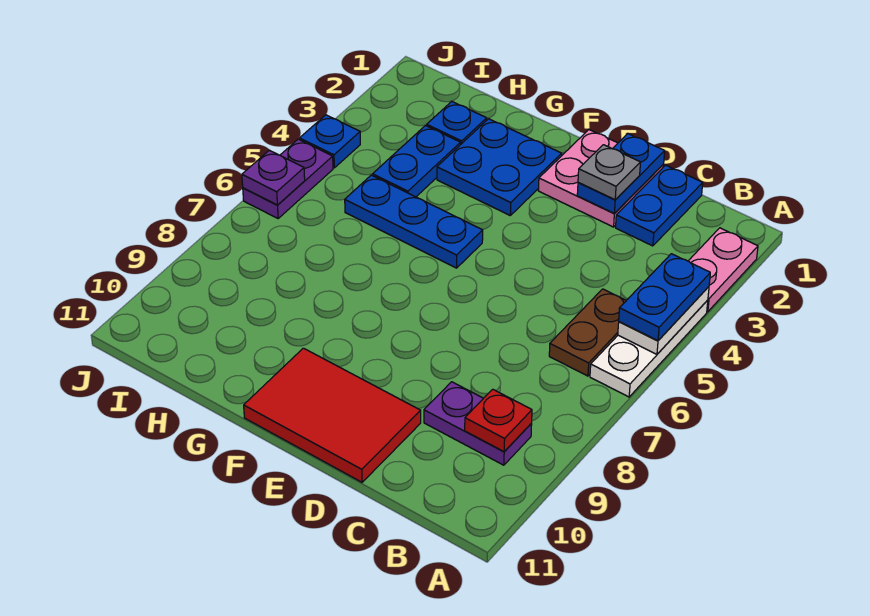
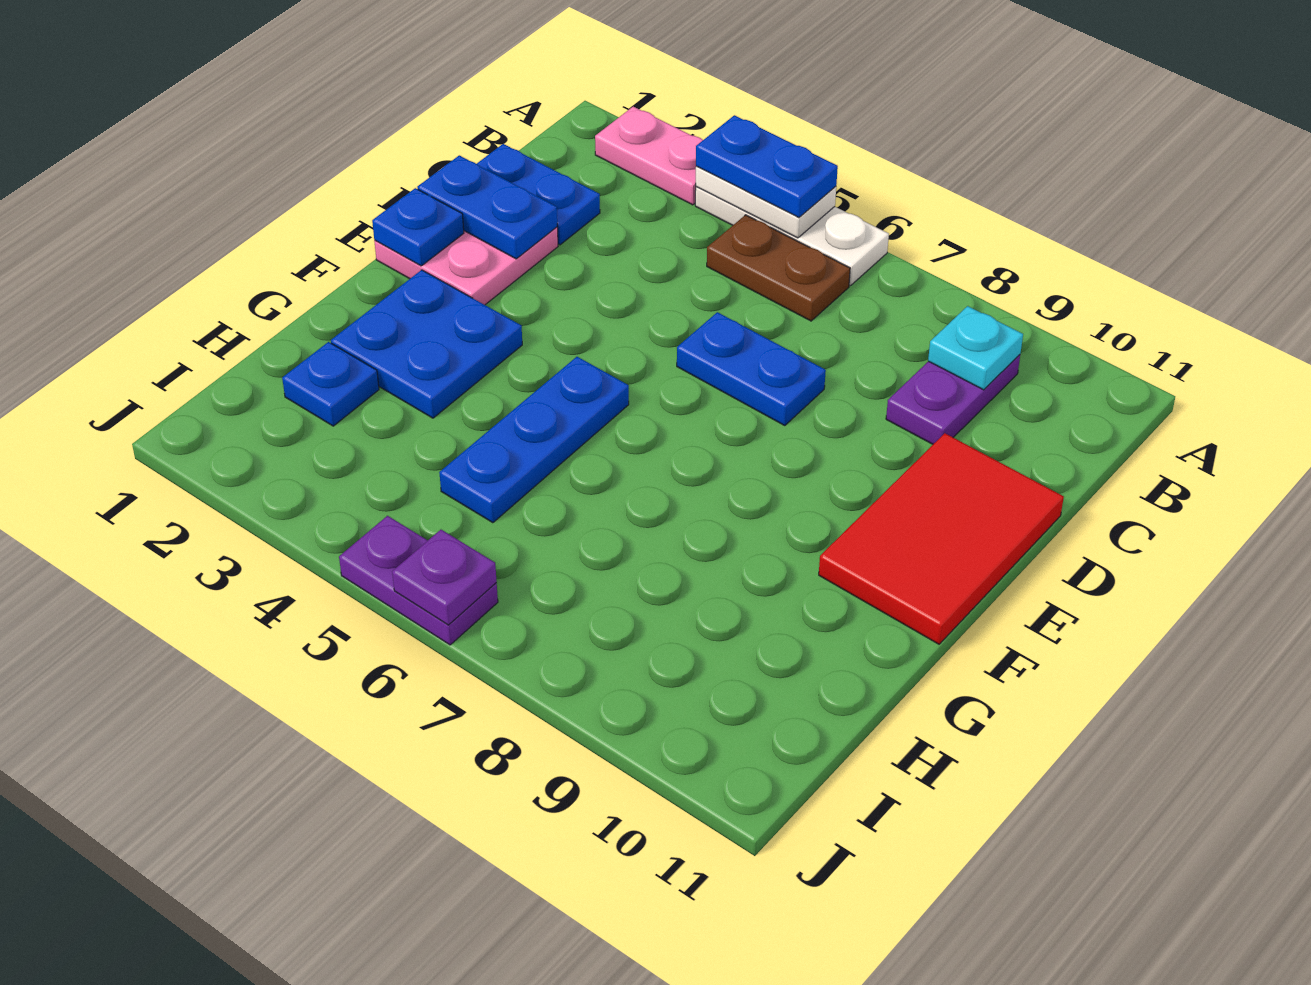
red 1x1 plate [465,389,532,452] -> cyan 1x1 plate [928,306,1023,390]
grey 1x1 plate [578,145,641,200] -> none
blue 1x2 plate [373,126,461,197] -> blue 1x2 plate moved to [677,312,826,426]
blue 1x1 plate [300,115,360,168] -> blue 1x1 plate moved to [372,188,464,266]

